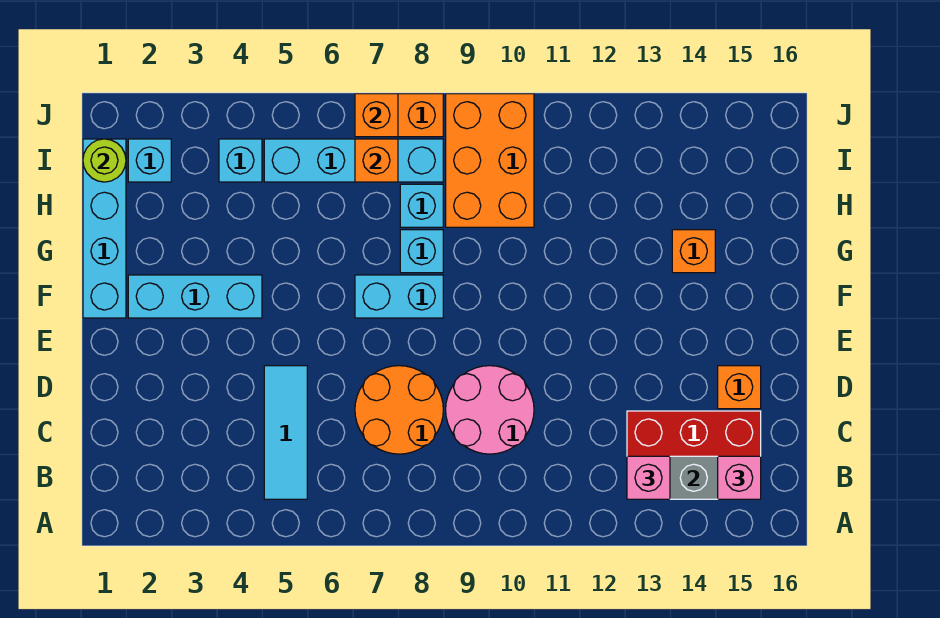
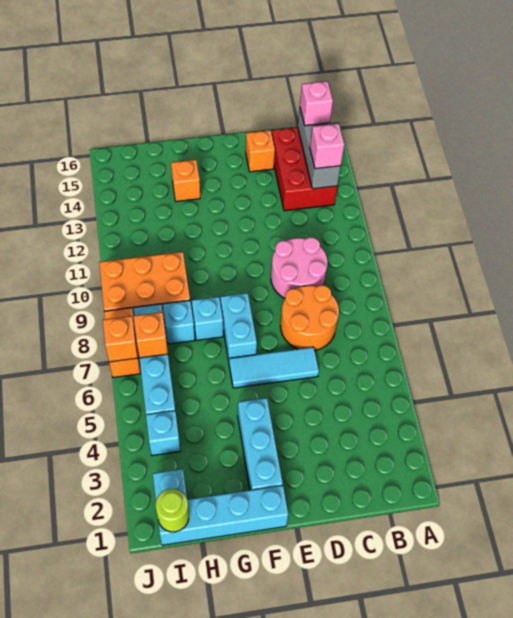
cyan 1x3 tile [264,366,307,499] -> cyan 1x3 tile moved to [229,347,319,388]

